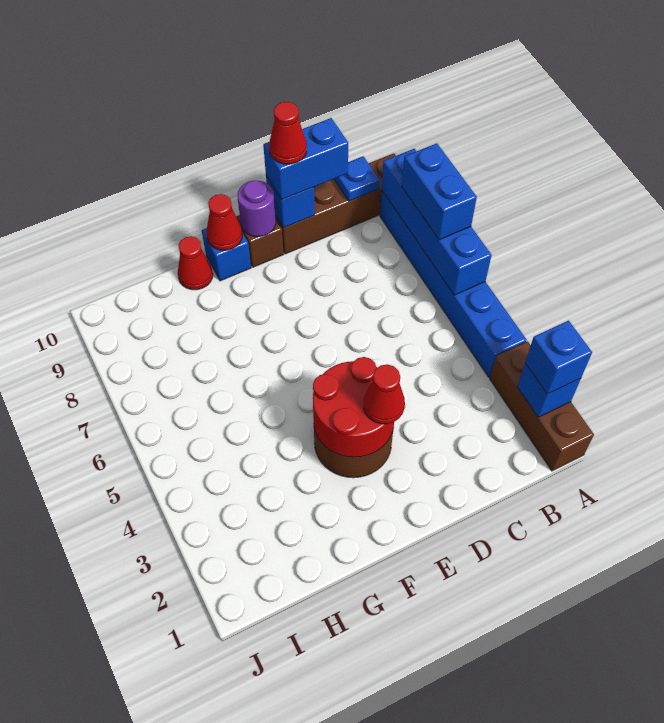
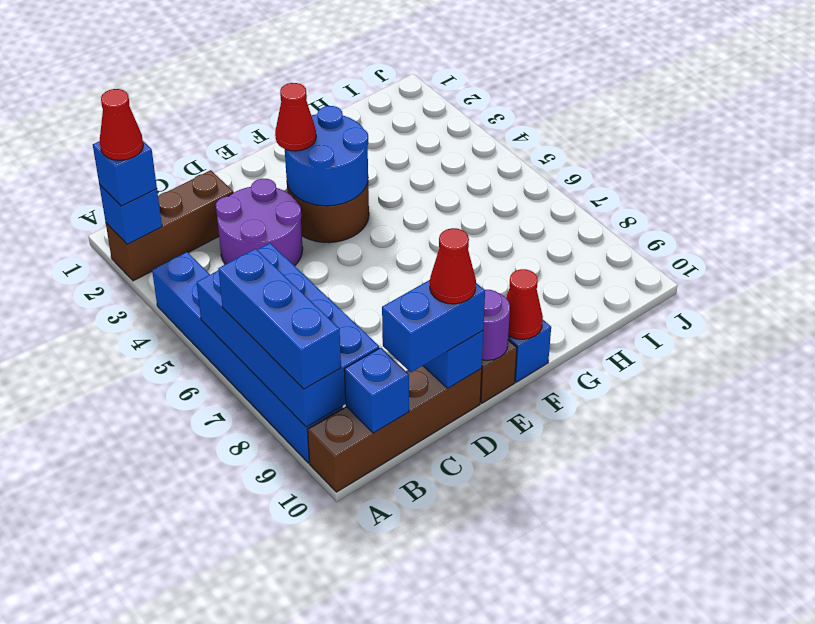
brown 1x3 brick [490,341,594,471] -> brown 1x3 brick turned to [106,170,233,281]
blue 1x4 brick [382,149,492,295] -> blue 2x4 brick [197,243,379,427]
blue 1x2 brick [402,143,477,240] -> blue 1x3 brick [218,249,341,389]
blue 1x1 plate [334,156,380,201] -> blue 1x1 brick [344,348,409,433]
none -> purple 2x2 round brick [216,179,303,266]
red 2x2 round brick [313,357,394,457] -> blue 2x2 round brick [285,106,368,206]
red 1x1 cone [178,236,213,290] -> red 1x1 cone moved to [100,89,143,160]

